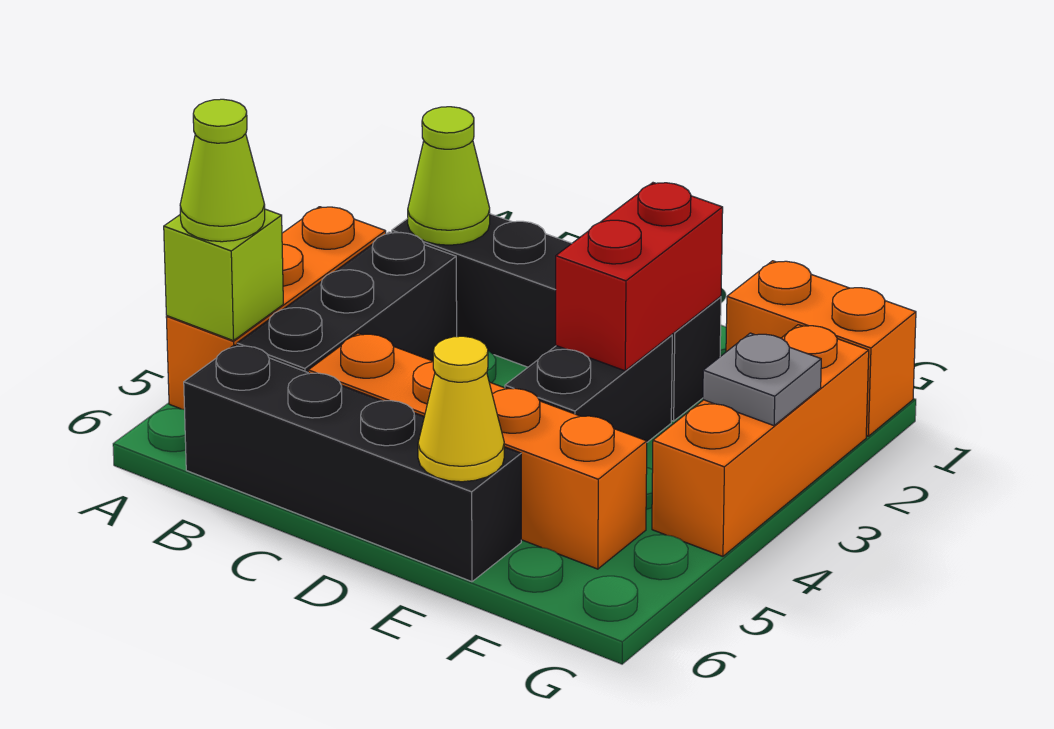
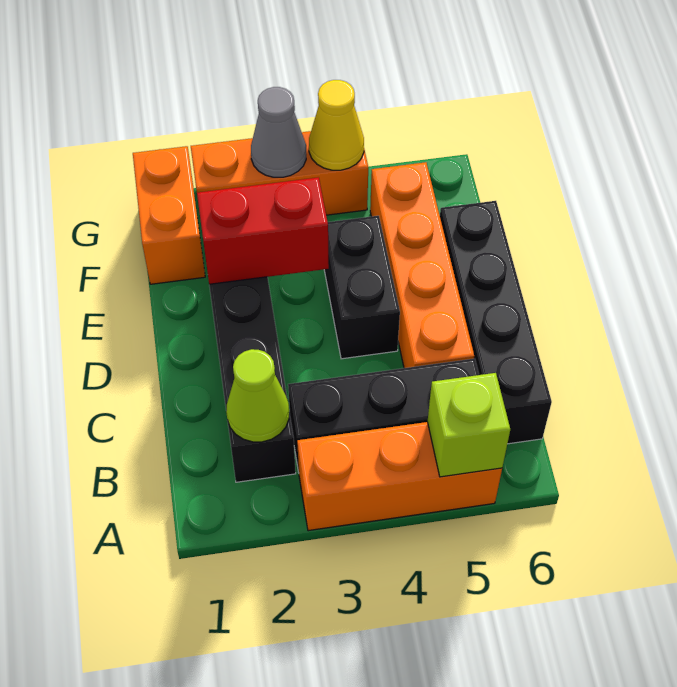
lime 1x1 cone [180,99,265,242] -> none
black 1x2 brick [505,335,672,442] -> black 1x2 brick turned to [324,216,400,359]
yellow 1x1 cone [418,336,504,482] -> yellow 1x1 cone moved to [309,80,364,170]
grey 1x1 plate [703,333,821,426] -> grey 1x1 cone [251,87,306,177]

